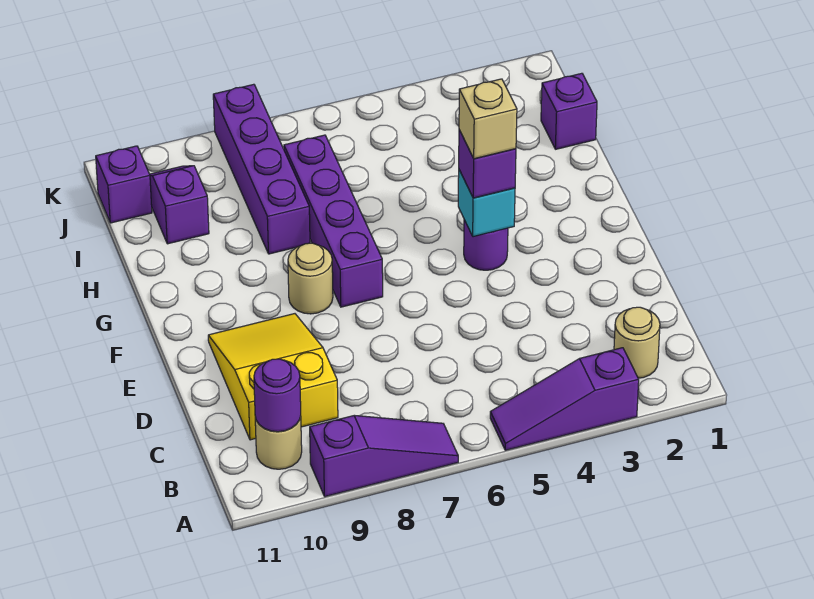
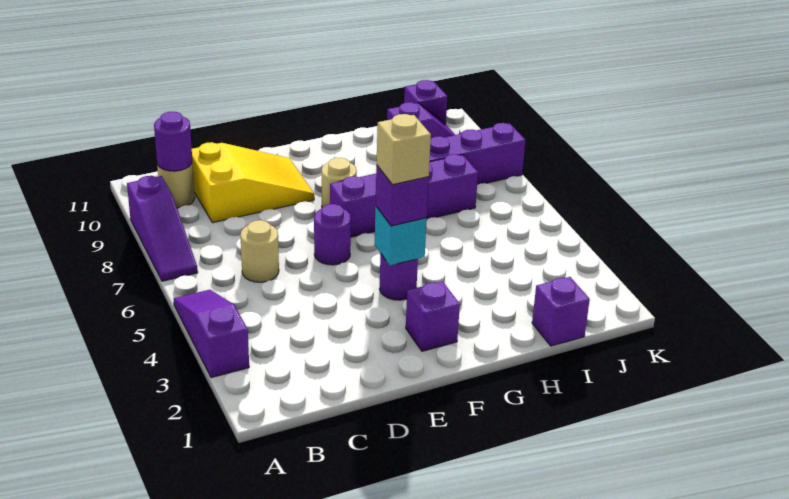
tan 1x1 round brick [614,307,660,378] -> tan 1x1 round brick moved to [240,220,279,282]
none -> purple 1x1 round brick [314,204,351,265]
none -> purple 1x1 brick [406,281,460,351]

